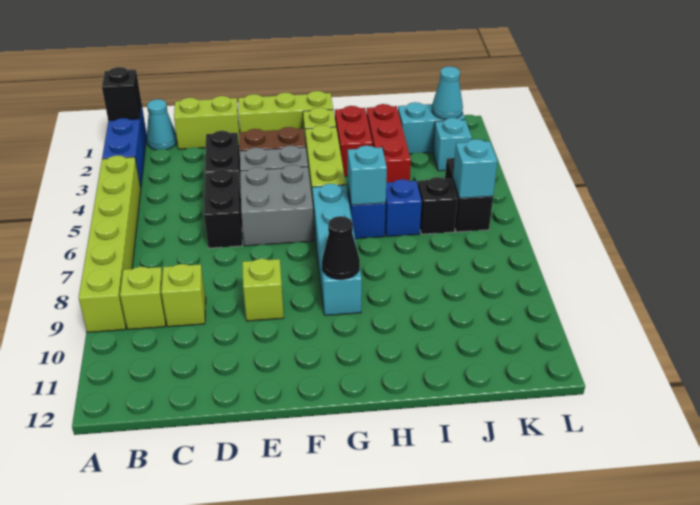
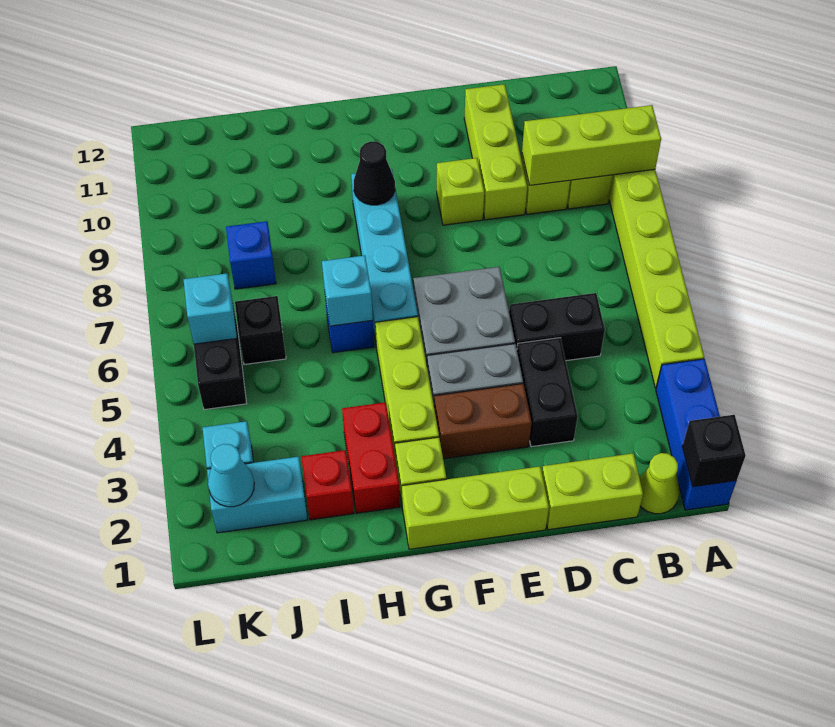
none -> lime 1x3 brick [522,105,661,185]
cyan 1x1 cone [147,99,177,150] -> lime 1x1 cone [640,453,680,514]
black 1x2 brick [204,169,243,248] -> black 1x2 brick turned to [509,293,605,361]
none -> lime 1x3 brick [464,84,527,220]
red 1x3 brick [367,104,411,183] -> red 1x1 brick [301,450,354,520]
blue 1x1 brick [385,179,422,237] -> blue 1x1 brick moved to [226,221,276,289]

